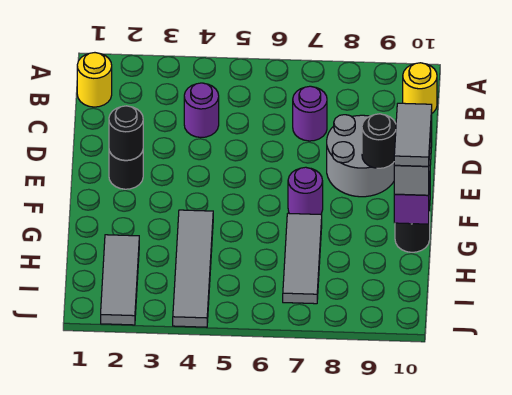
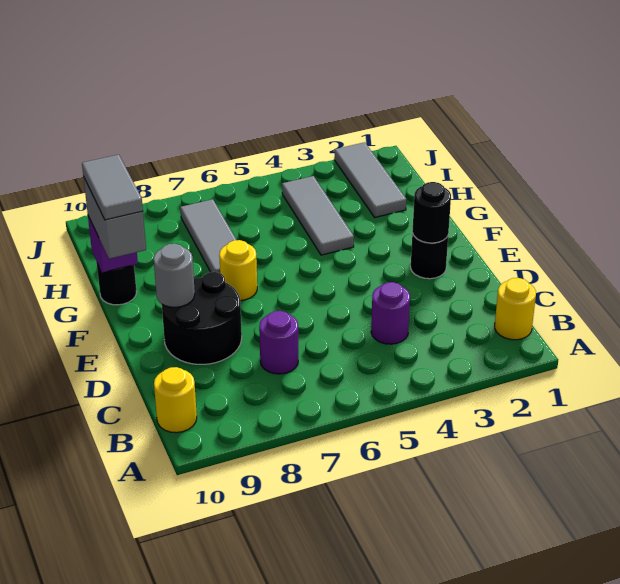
grey 2x2 round brick [327,115,395,197] -> black 2x2 round brick [162,272,242,364]
black 1x1 round brick [362,114,396,168] -> grey 1x1 round brick [154,244,195,307]
purple 1x1 round brick [288,167,323,214] -> yellow 1x1 round brick [219,240,257,301]
grey 1x4 tile [173,210,213,327] -> grey 1x3 tile [282,176,354,255]

